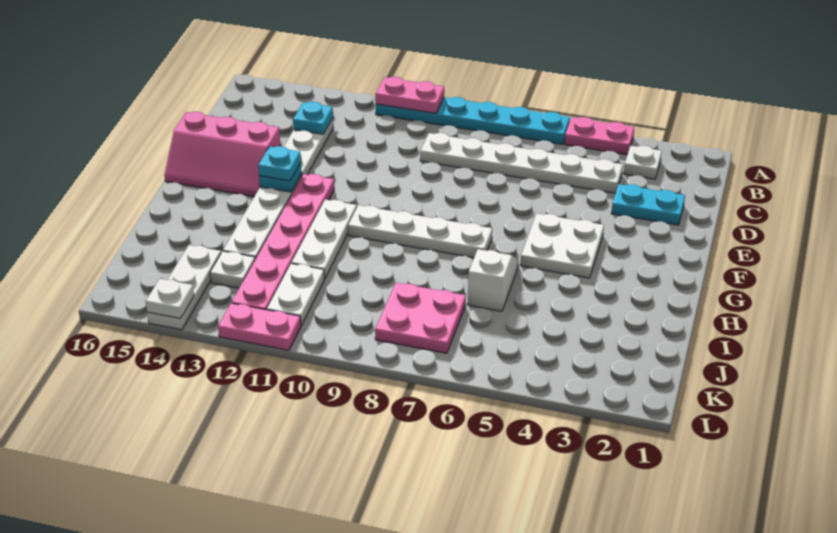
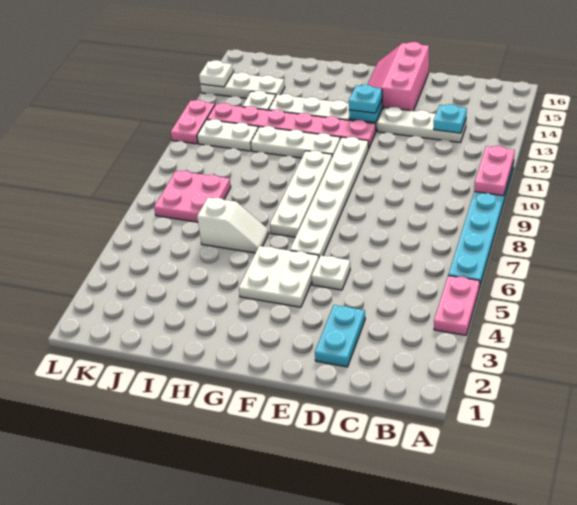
white 1x1 plate [624,146,662,179] -> white 1x1 plate moved to [311,255,350,290]
white 1x6 plate [420,133,623,193] -> white 1x6 plate moved to [290,137,368,257]

